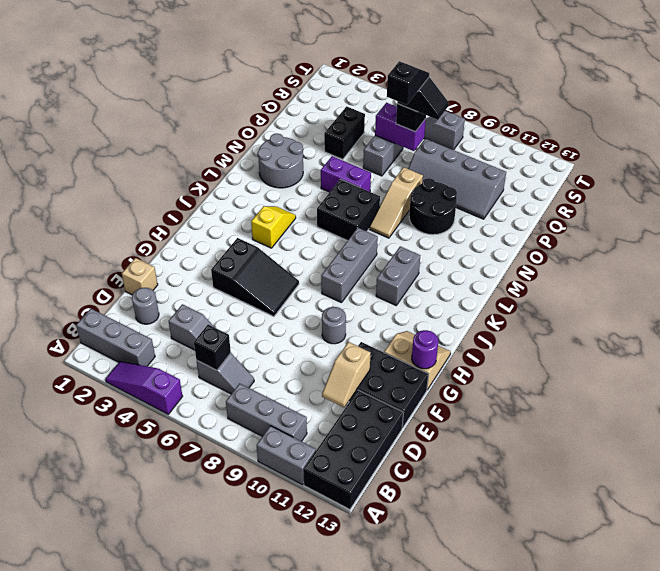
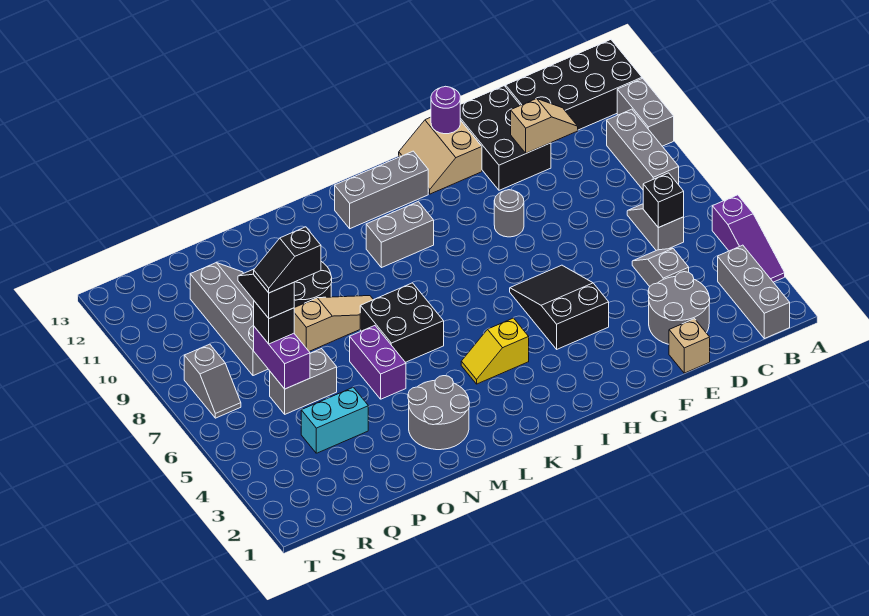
grey 1x1 round brick [132,288,159,324] -> grey 2x2 round brick [648,272,710,344]
grey 1x3 brick [321,228,378,303] -> grey 1x3 brick moved to [335,151,428,229]
black 1x2 brick [324,106,365,159] -> cyan 1x2 brick [301,387,368,453]

